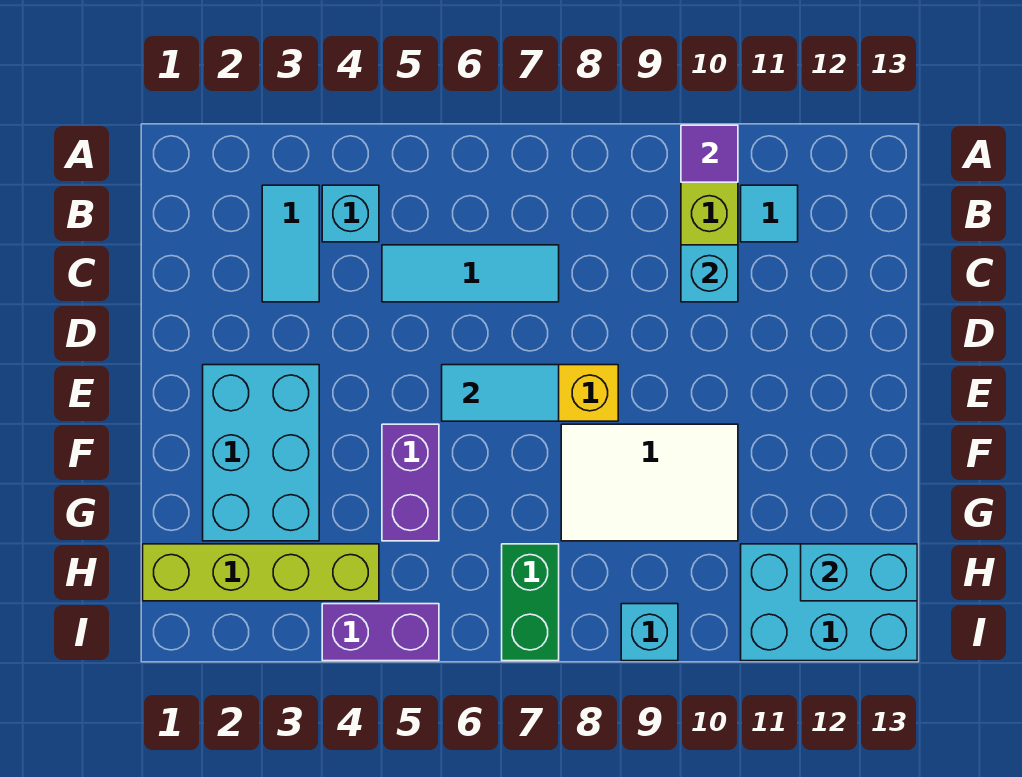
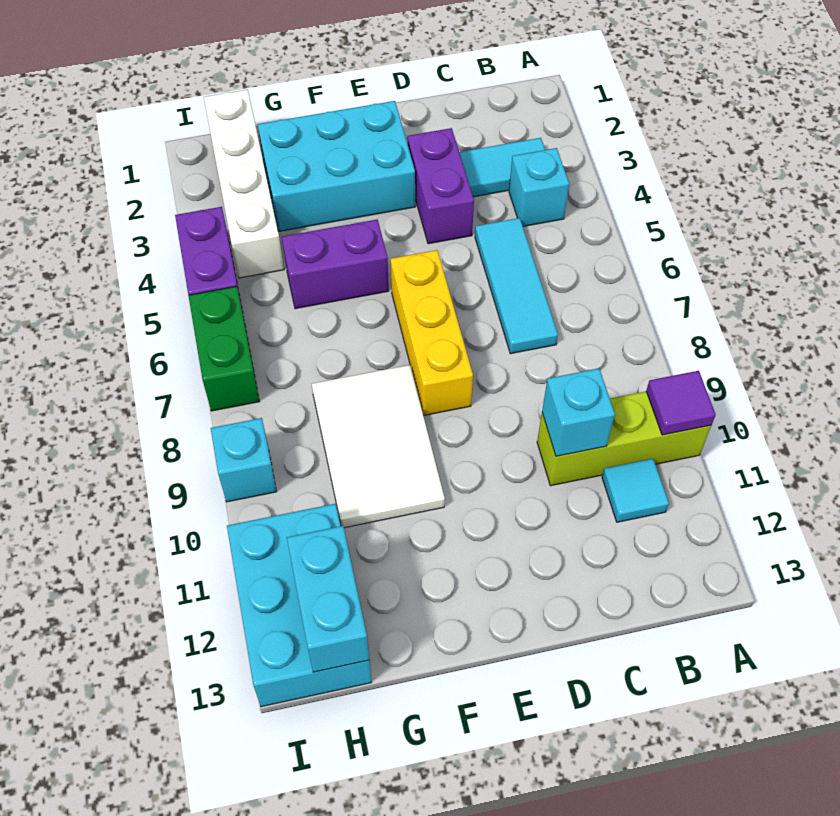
none -> purple 1x2 brick [407,128,474,244]
cyan 1x2 tile [442,365,559,421] -> none
lime 1x4 brick [143,544,379,601] -> white 1x4 brick [204,90,284,278]
green 1x2 brick [502,544,559,661] -> green 1x2 brick turned to [188,287,260,411]

